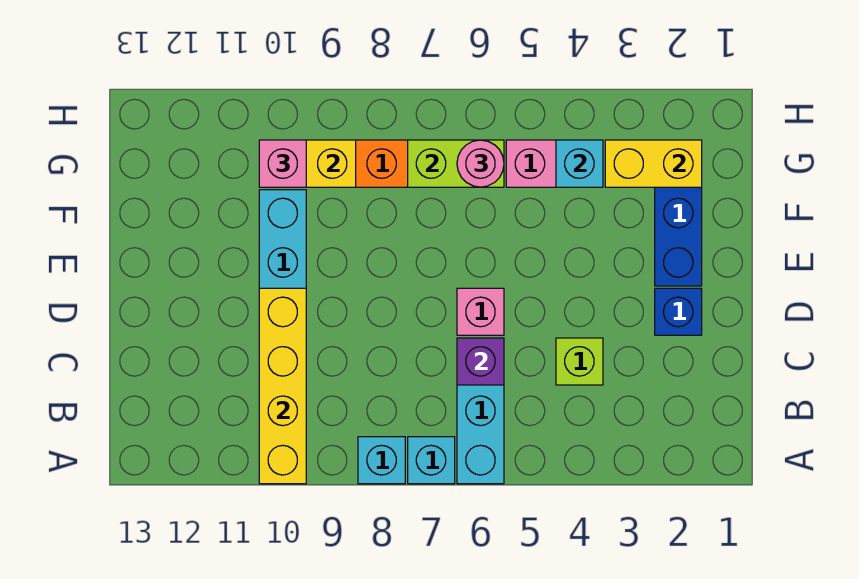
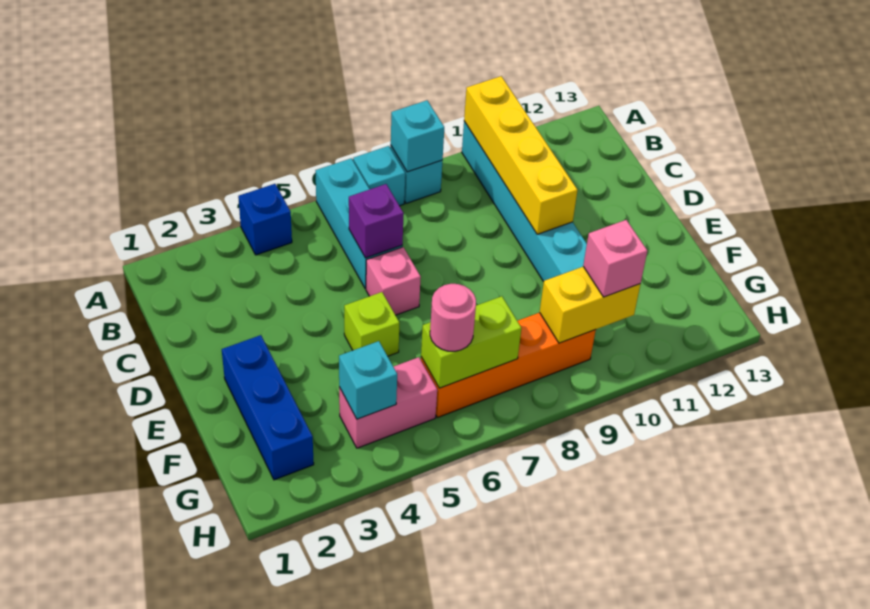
none -> cyan 1x1 brick [391,100,444,172]
lime 1x1 brick [556,338,603,385] -> lime 1x1 brick moved to [344,292,399,356]
blue 1x1 brick [655,288,702,335] -> blue 1x1 brick moved to [238,184,292,255]
yellow 1x2 brick [605,140,702,187] -> none

